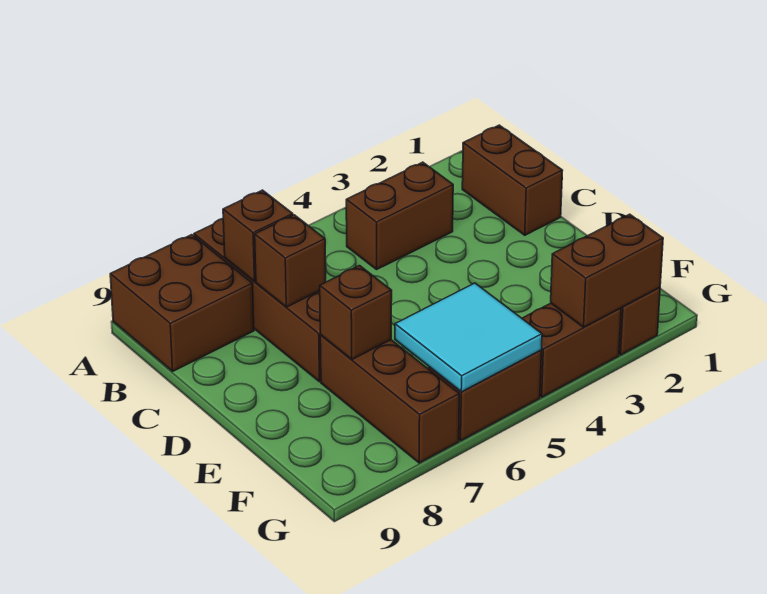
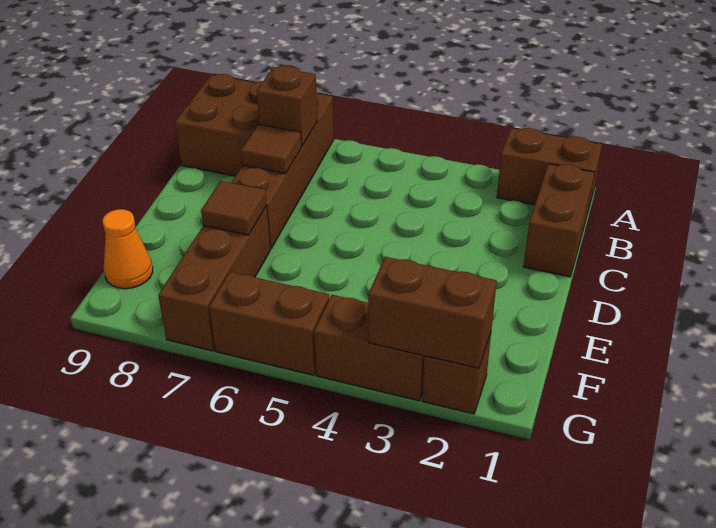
brown 1x2 brick [346,162,453,269] -> brown 1x2 brick moved to [497,128,602,210]
brown 1x1 brick [255,215,326,307] -> brown 1x1 tile [241,124,302,174]
brown 1x1 brick [320,266,392,359] -> brown 1x1 tile [201,181,267,235]
cyan 2x2 tile [395,283,542,392] -> none
none -> orange 1x1 cone [102,209,153,289]

